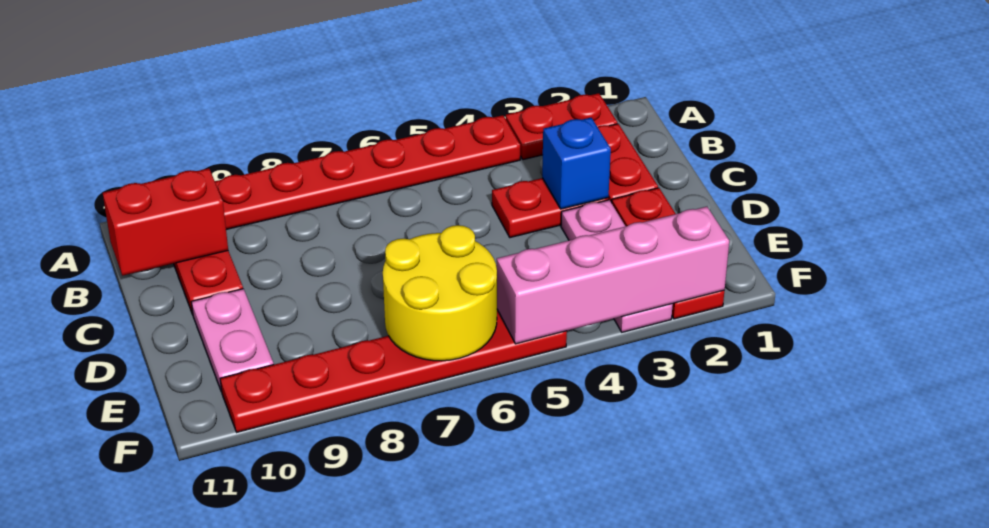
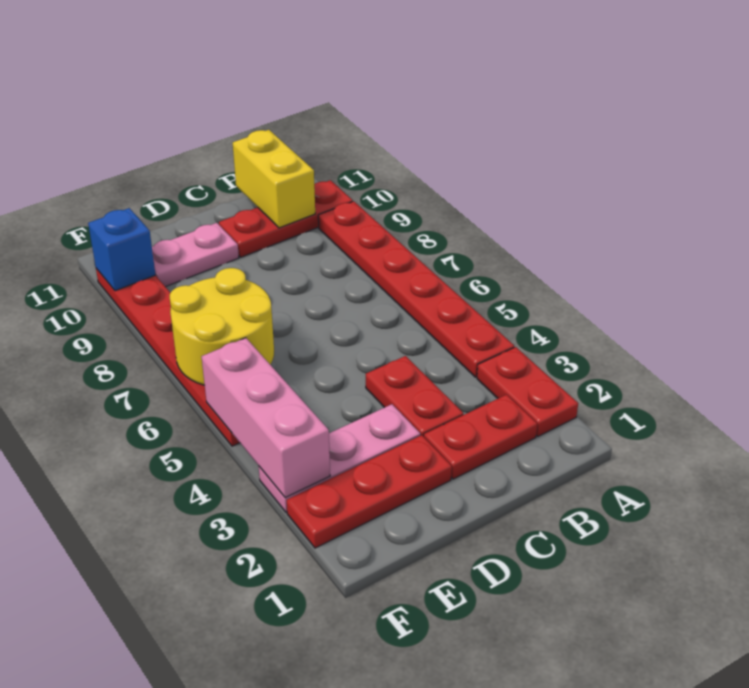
red 1x2 brick [103,168,228,276] -> yellow 1x2 brick [233,130,315,228]
blue 1x1 brick [542,118,611,209] -> blue 1x1 brick moved to [88,208,156,291]
pink 1x4 brick [497,207,729,344] -> pink 1x3 brick [202,338,330,498]

